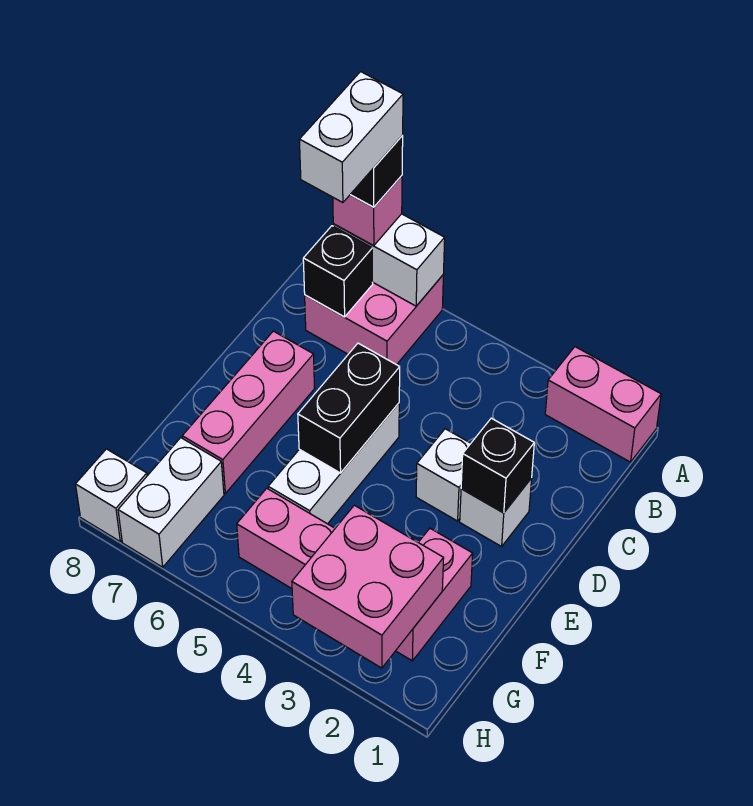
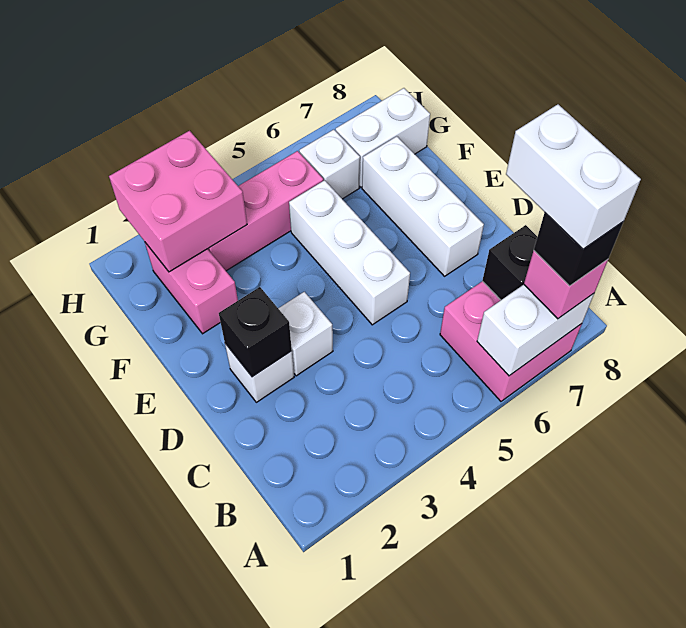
pink 1x2 brick [545,347,661,462] -> none
black 1x2 brick [298,343,400,473] -> none
pink 1x3 brick [182,331,314,493] -> white 1x3 brick [362,136,484,276]
white 1x2 brick [118,438,224,567] -> white 1x2 brick turned to [336,88,430,187]
white 1x1 brick [76,449,147,541] -> white 1x1 brick moved to [299,130,360,199]

